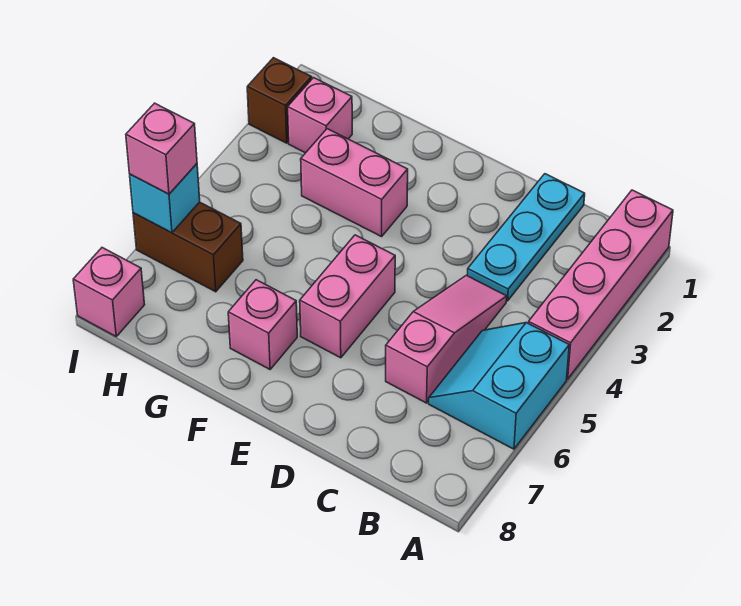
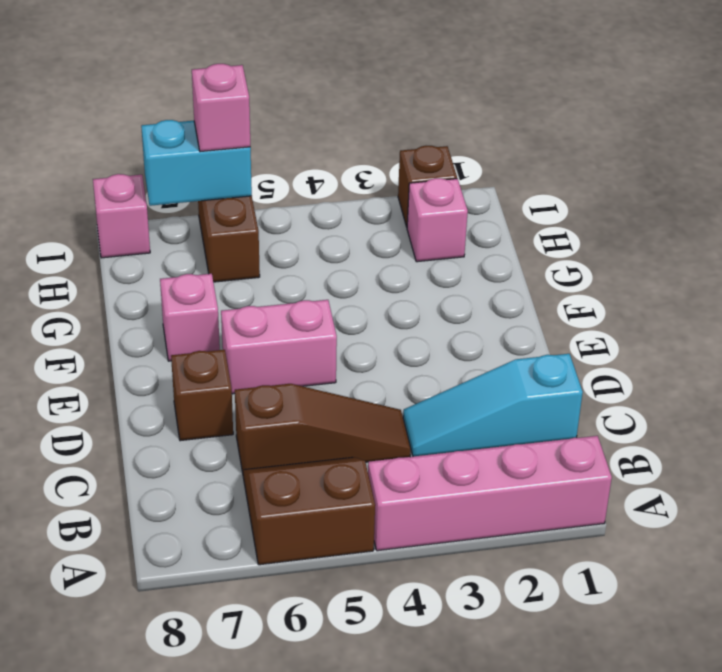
cyan 2x2 slope [429,323,569,449] -> brown 2x2 slope [243,457,375,565]
cyan 1x3 plate [467,174,585,301] -> cyan 1x3 slope [403,354,583,457]
pink 1x3 slope [386,275,507,403] -> brown 1x3 slope [235,384,411,472]
none -> brown 1x1 brick [171,350,233,441]
pink 1x2 brick [301,129,408,237] -> none
cyan 1x1 brick [130,164,200,233] -> cyan 1x2 brick [141,120,252,206]

